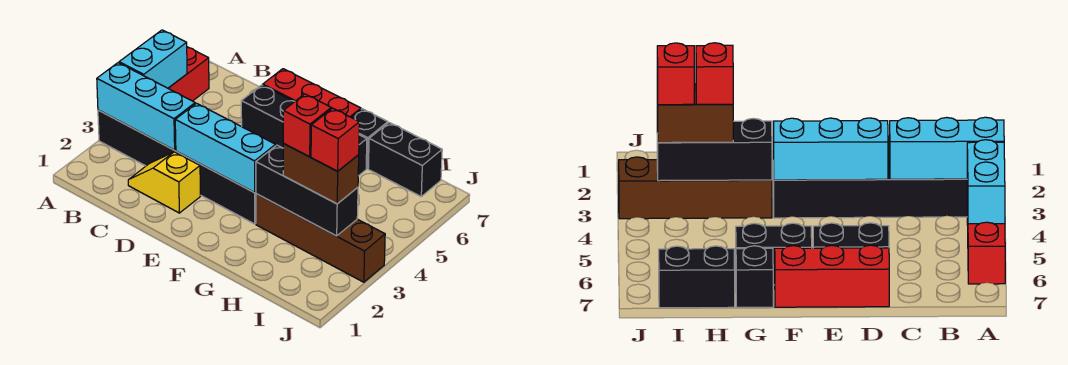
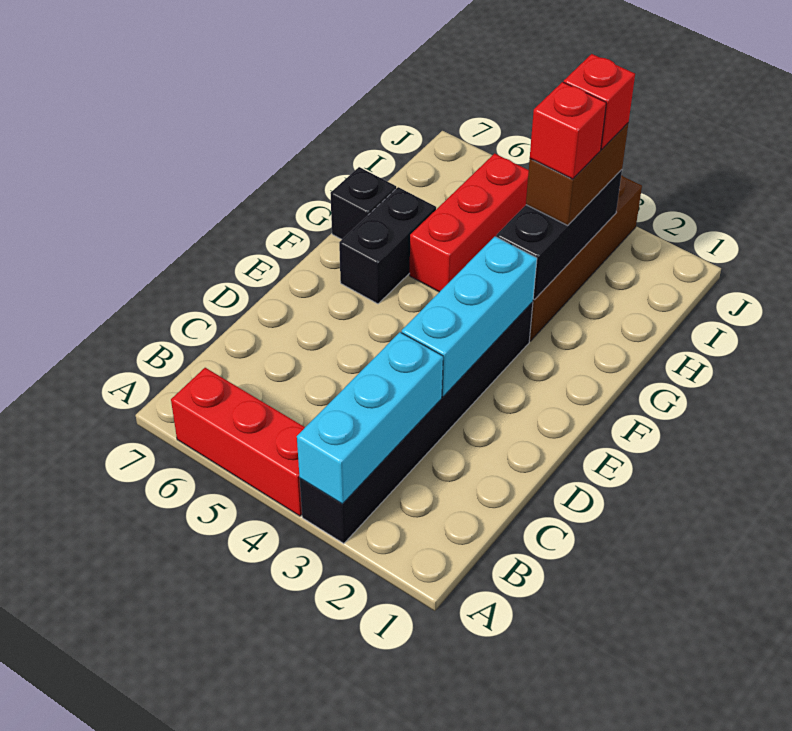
cyan 1x2 brick [119,30,187,88] -> none
yellow 1x2 slope [128,152,200,213] -> none
black 1x2 brick [241,85,295,148] -> none
red 1x3 brick [263,69,361,117] -> red 1x3 brick moved to [410,153,529,292]
black 1x2 brick [368,123,442,196] -> none

